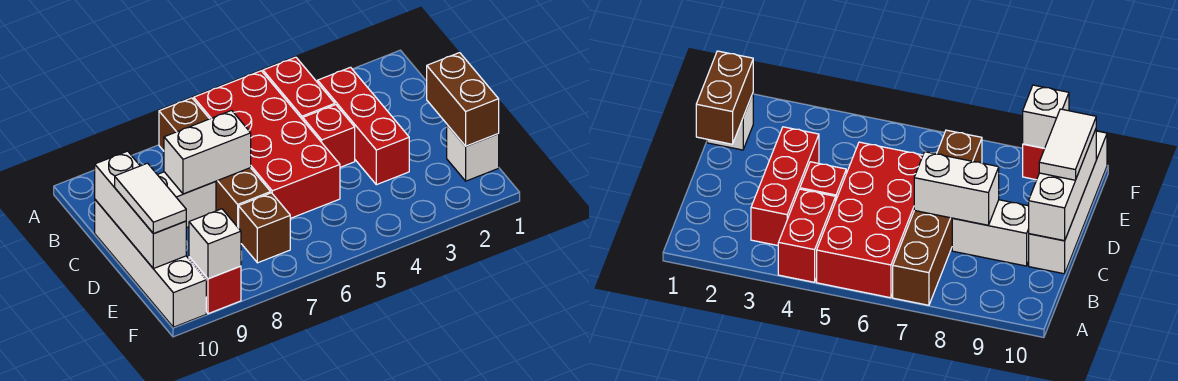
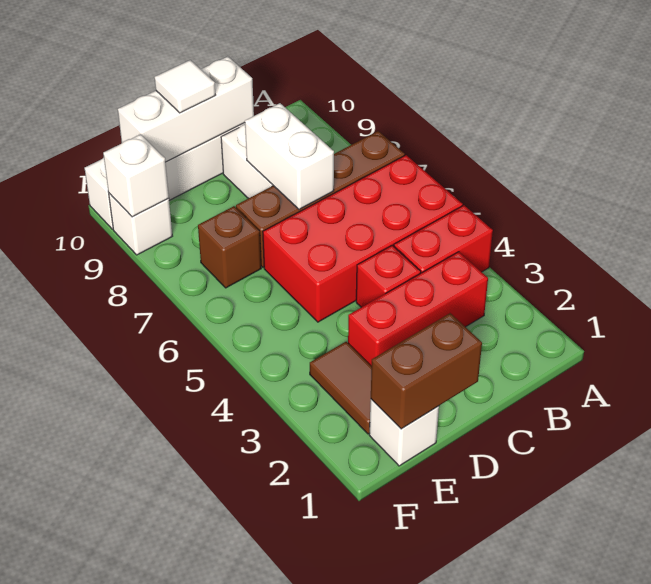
white 1x2 tile [115,163,186,234] -> white 1x1 tile [154,60,215,113]
none -> brown 1x2 tile [310,342,372,434]
red 1x1 brick [189,257,241,314] -> white 1x1 brick [109,193,172,255]

